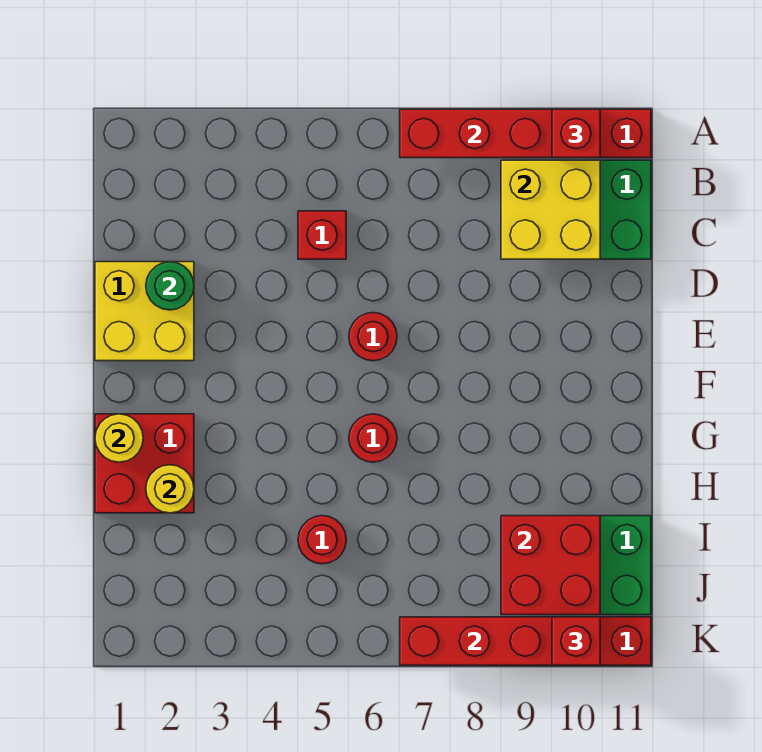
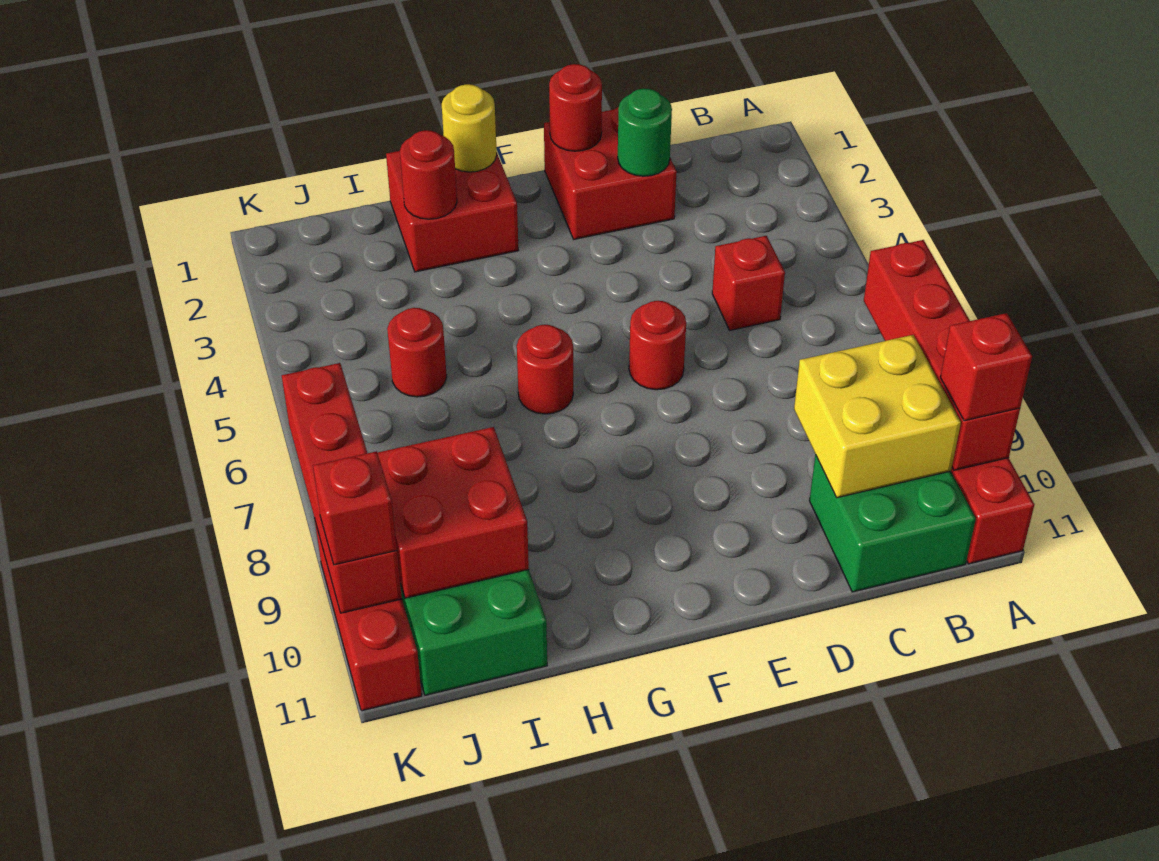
yellow 2x2 brick [95,262,194,361] -> red 2x2 brick [544,107,677,239]
none -> red 1x1 round brick [549,64,602,151]
yellow 1x1 round brick [146,465,194,513] -> red 1x1 round brick [400,130,457,219]

